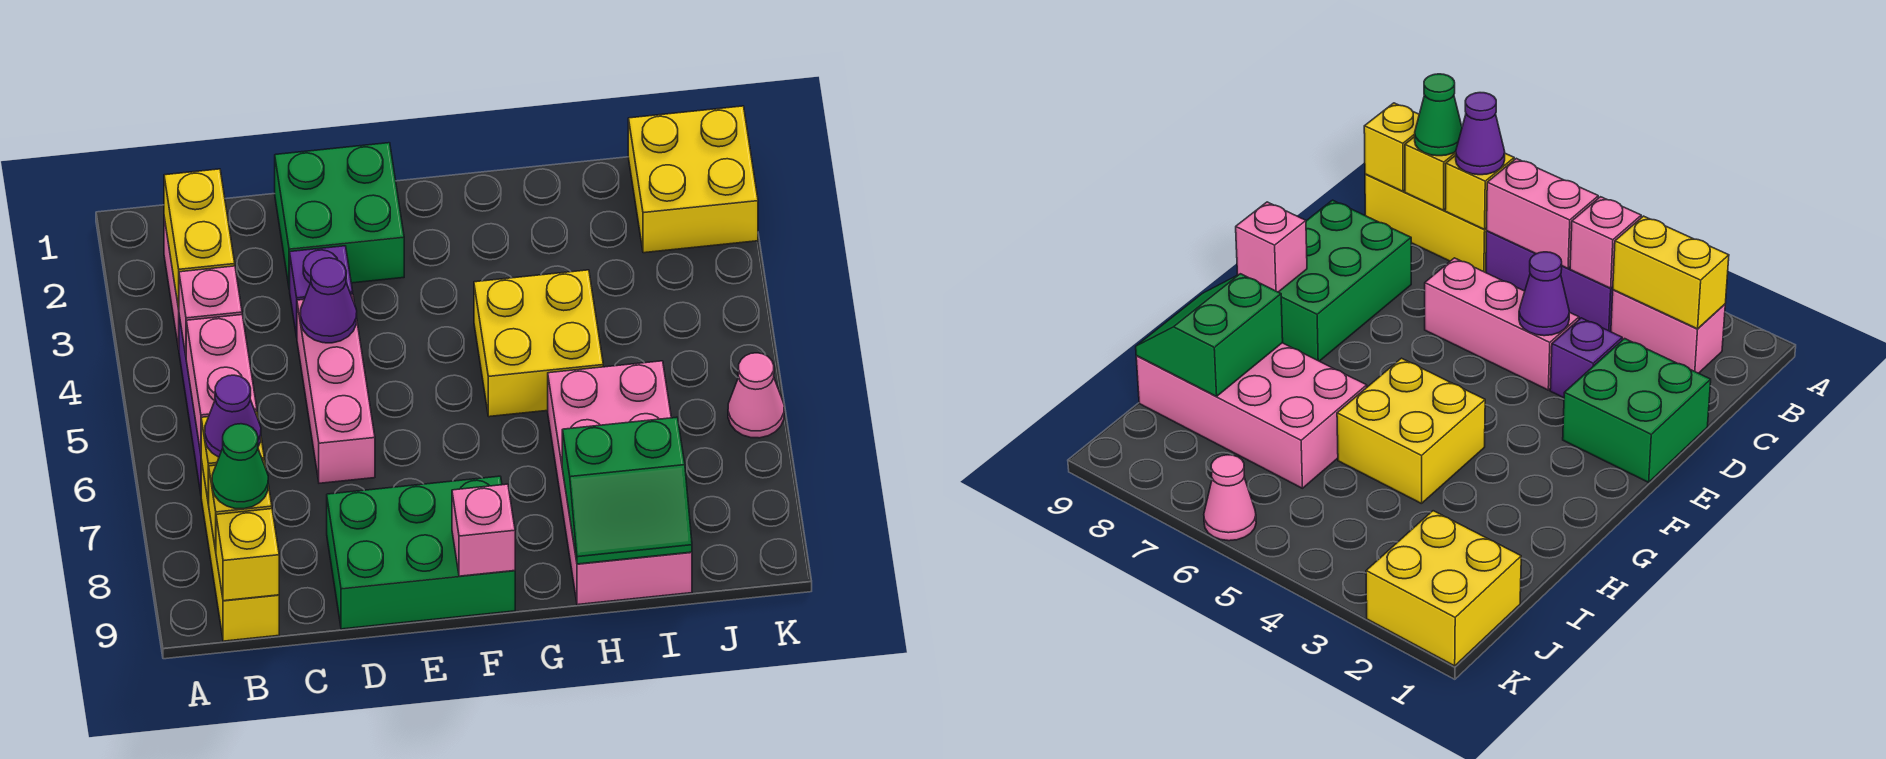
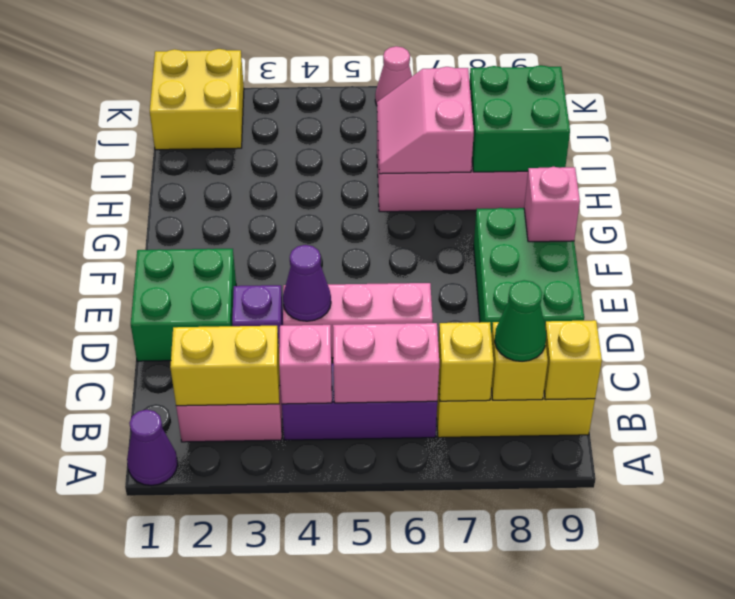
purple 1x1 cone [205,375,261,457] -> purple 1x1 cone moved to [127,410,178,486]
yellow 2x2 brick [474,270,603,417] -> none
none -> pink 2x2 slope [377,67,474,174]
green 2x2 slope [562,417,692,564] -> green 2x2 brick [470,65,570,172]

